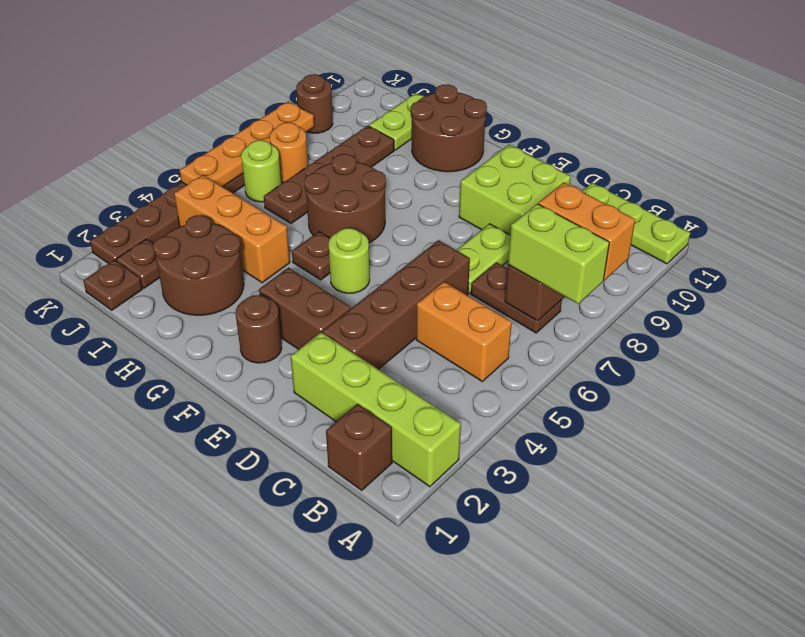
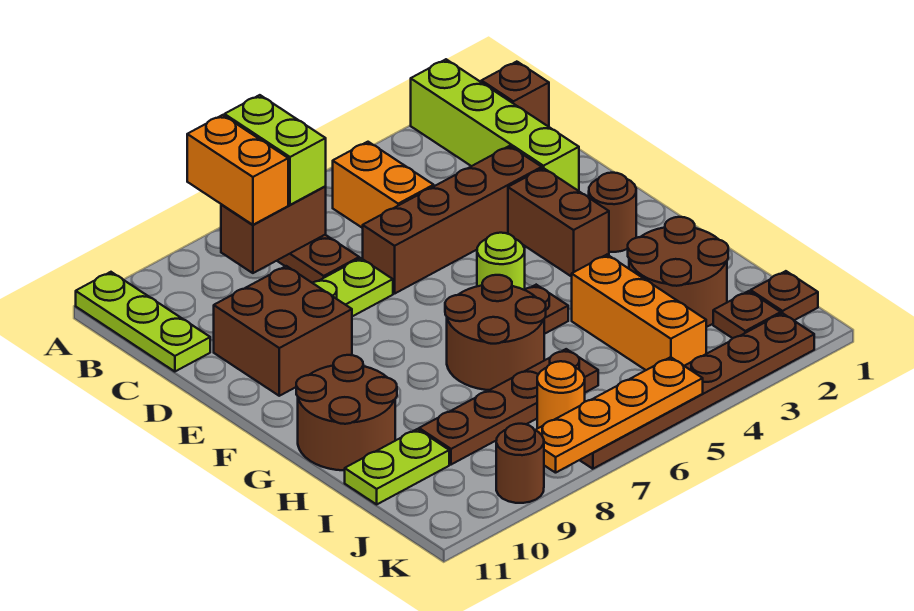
lime 2x2 brick [459,145,571,235] -> brown 2x2 brick [214,266,352,396]
lime 1x1 round brick [241,140,281,202] -> none

